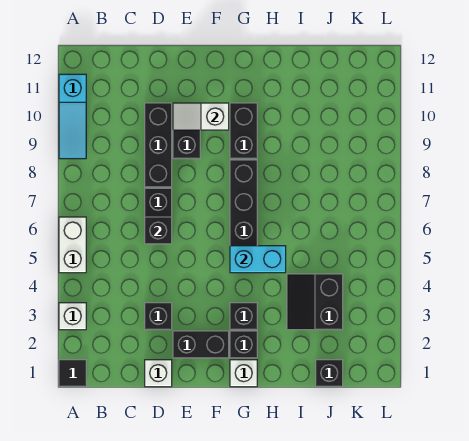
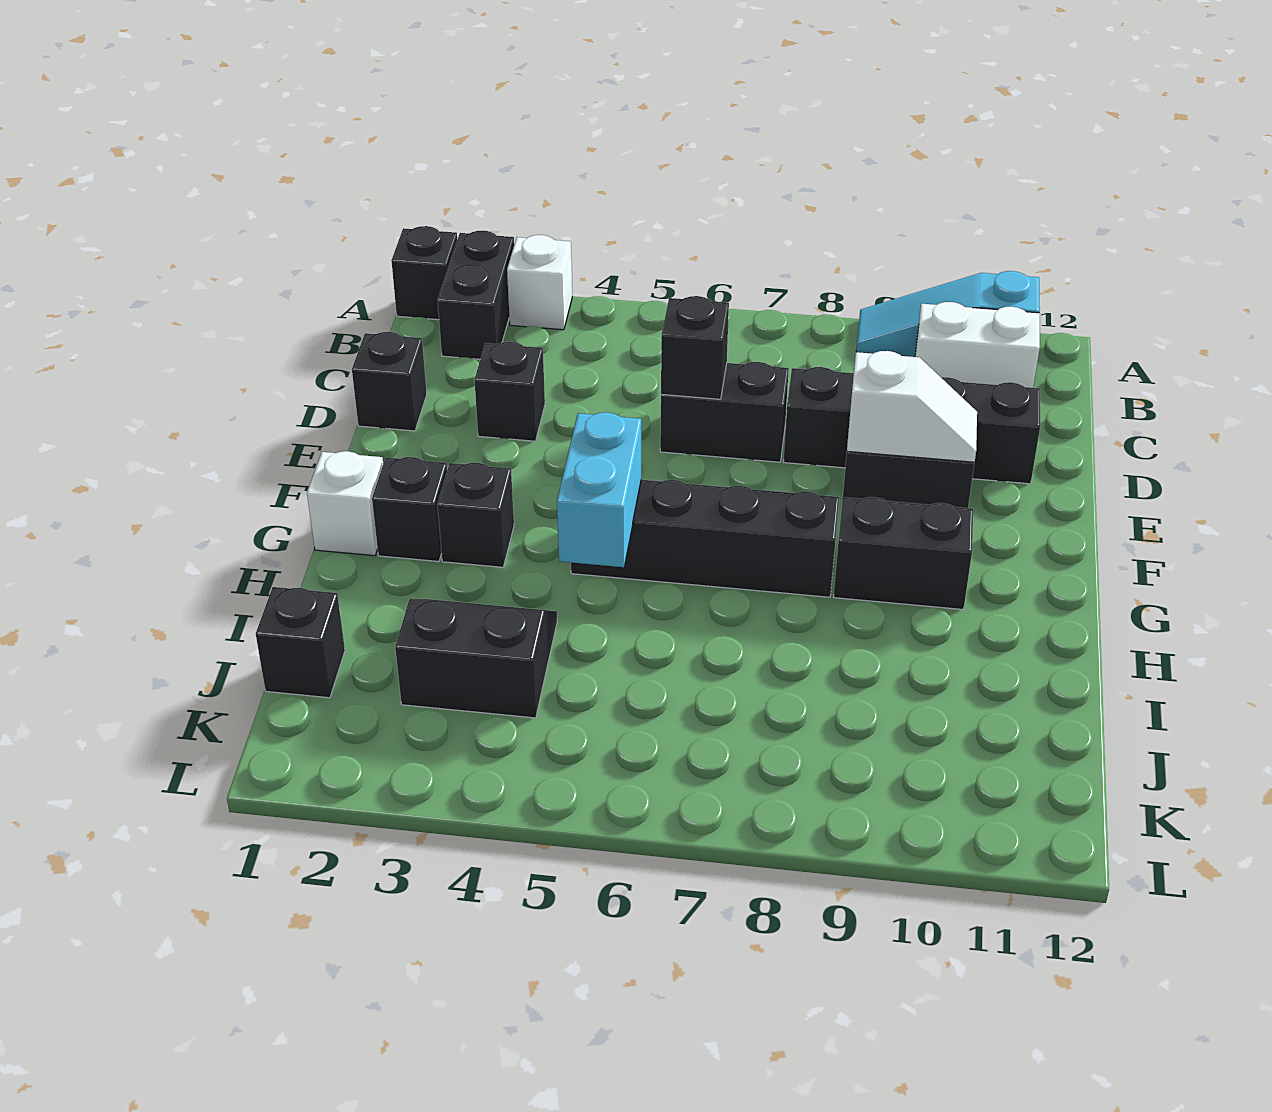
black 1x1 tile [59,360,86,387] -> black 1x1 brick [391,226,457,320]
white 1x2 brick [59,217,86,273] -> white 1x2 brick moved to [915,302,1040,388]
white 1x1 brick [145,360,172,387] -> black 1x1 brick [352,332,427,431]
black 1x3 brick [145,103,172,187] -> black 1x4 brick [784,367,1040,484]
black 1x2 brick [173,331,229,358] -> black 1x2 brick moved to [438,231,514,359]
white 1x2 slope [173,103,229,130] -> white 1x2 slope turned to [847,351,977,462]

